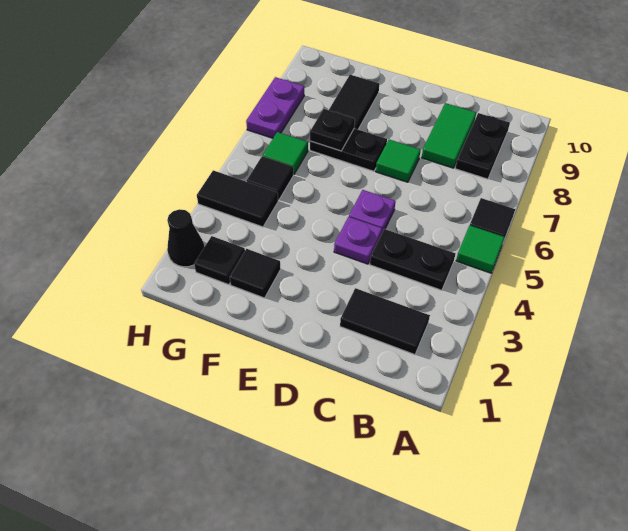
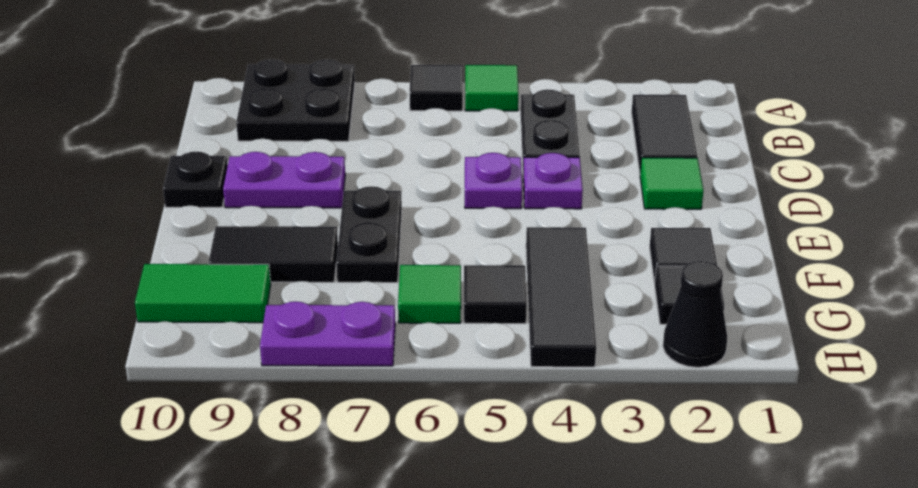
black 1x2 plate [455,113,510,179] -> black 2x2 plate [236,59,355,141]
green 1x2 tile [422,103,476,168] -> green 1x2 tile moved to [135,264,271,323]
green 1x1 tile [376,140,421,182] -> green 1x1 tile moved to [640,158,704,209]
none -> purple 1x2 plate [223,152,345,208]
black 1x1 plate [310,109,355,151] -> black 1x1 plate moved to [163,152,228,207]
black 1x2 tile [197,170,278,227] -> black 1x3 tile [526,227,596,367]

